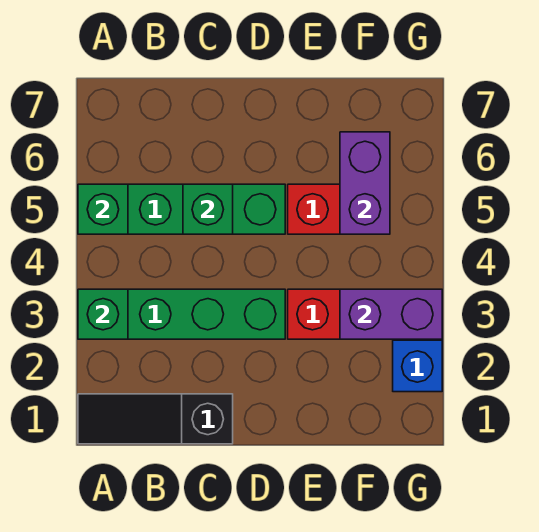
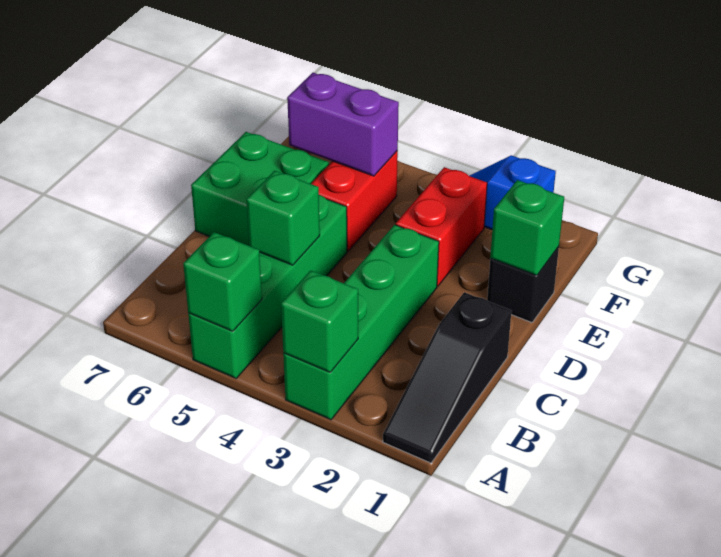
none -> green 2x2 brick [191,132,329,246]
none -> black 1x1 brick [487,247,559,322]
none -> green 1x1 brick [490,180,564,275]
purple 1x2 brick [340,289,442,339] -> none

